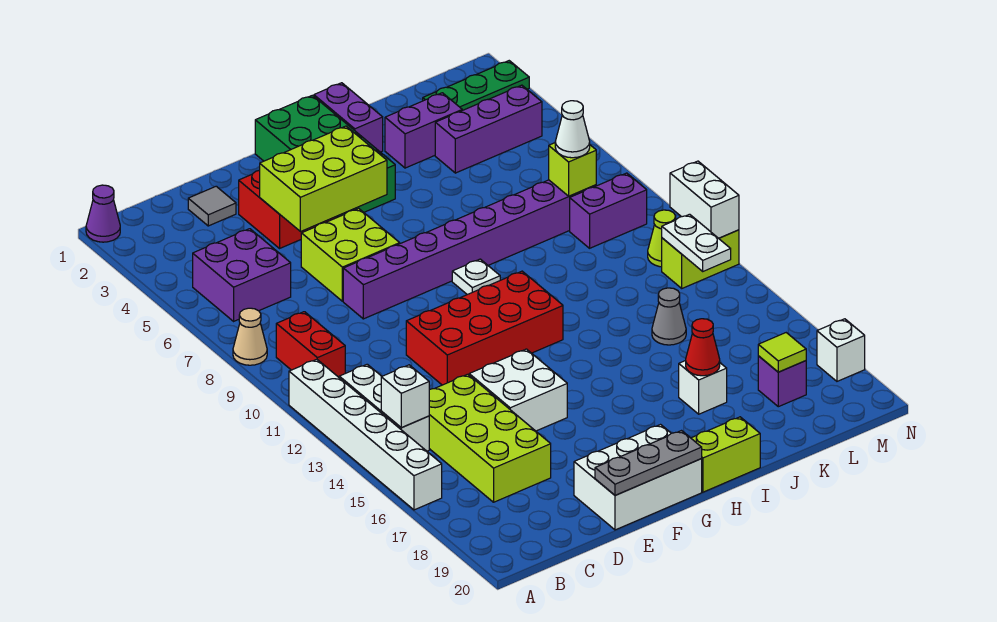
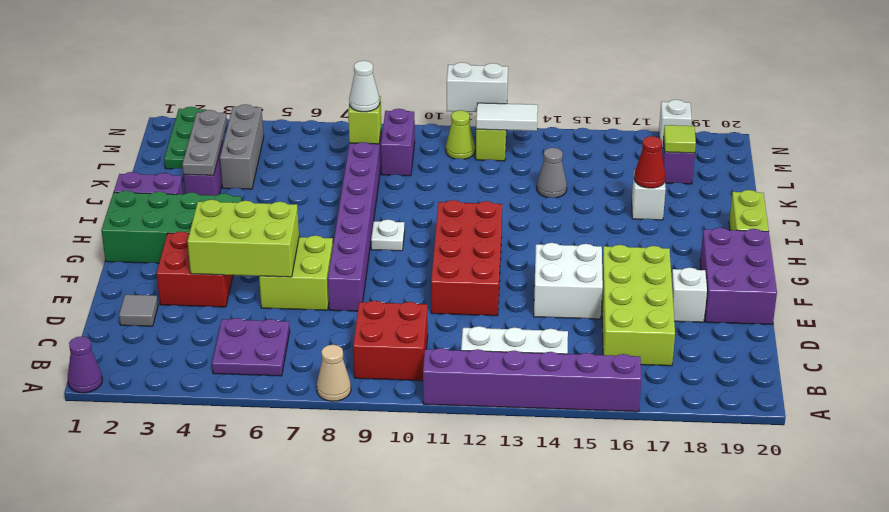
white 1x6 brick [289,359,442,510] -> purple 1x6 brick [423,348,641,412]
purple 2x2 brick [193,229,291,321] -> purple 2x2 plate [212,318,290,376]
red 1x2 brick [276,312,345,377] -> red 2x2 brick [353,301,428,381]
white 1x1 brick [381,365,429,428] -> white 1x1 brick moved to [672,268,707,322]
lime 2x4 brick [429,374,551,502] -> lime 2x4 brick turned to [602,245,675,366]
lime 2x3 brick [260,126,387,232] -> lime 2x3 brick turned to [187,200,299,277]
white 2x3 brick [574,425,702,530] -> purple 2x3 brick [700,228,777,325]
grey 1x3 plate [595,431,702,495] -> grey 1x3 plate moved to [182,110,227,175]
purple 1x3 brick [435,85,542,173] -> grey 1x3 brick [220,104,264,189]
white 1x2 plate [662,214,731,271] -> white 1x2 tile [476,103,538,131]

